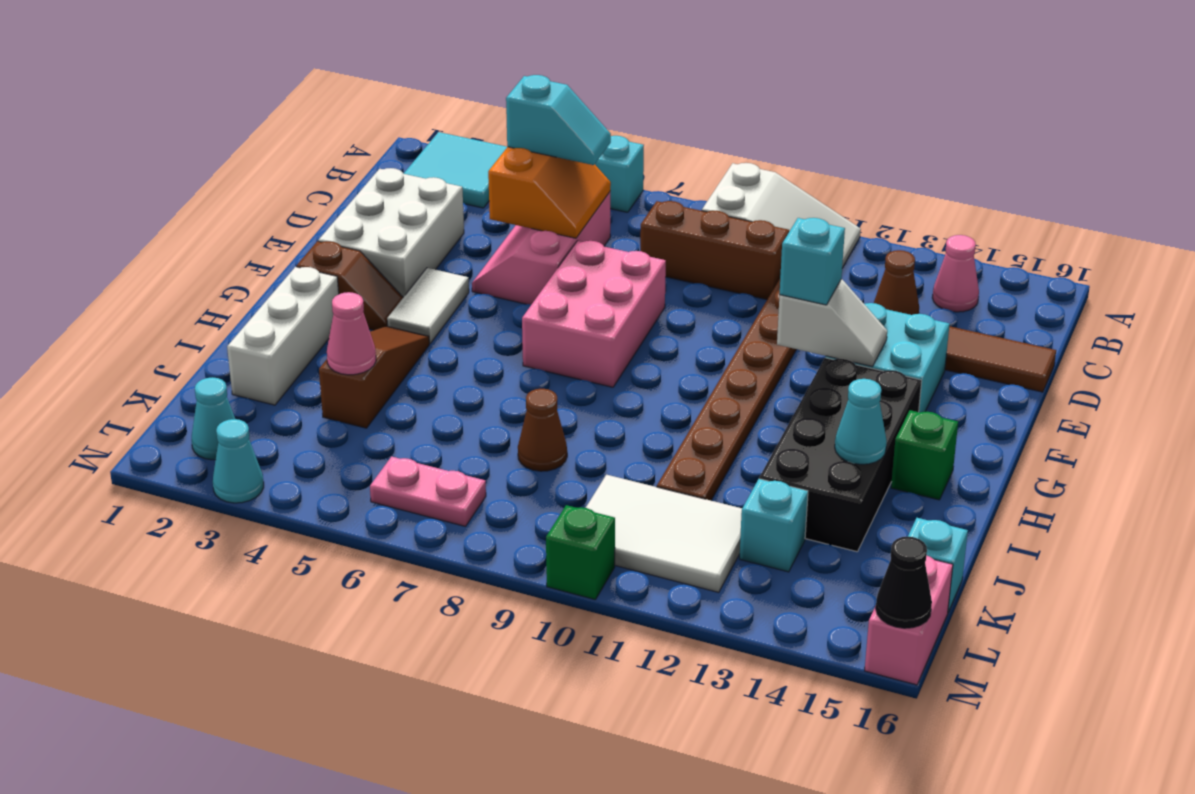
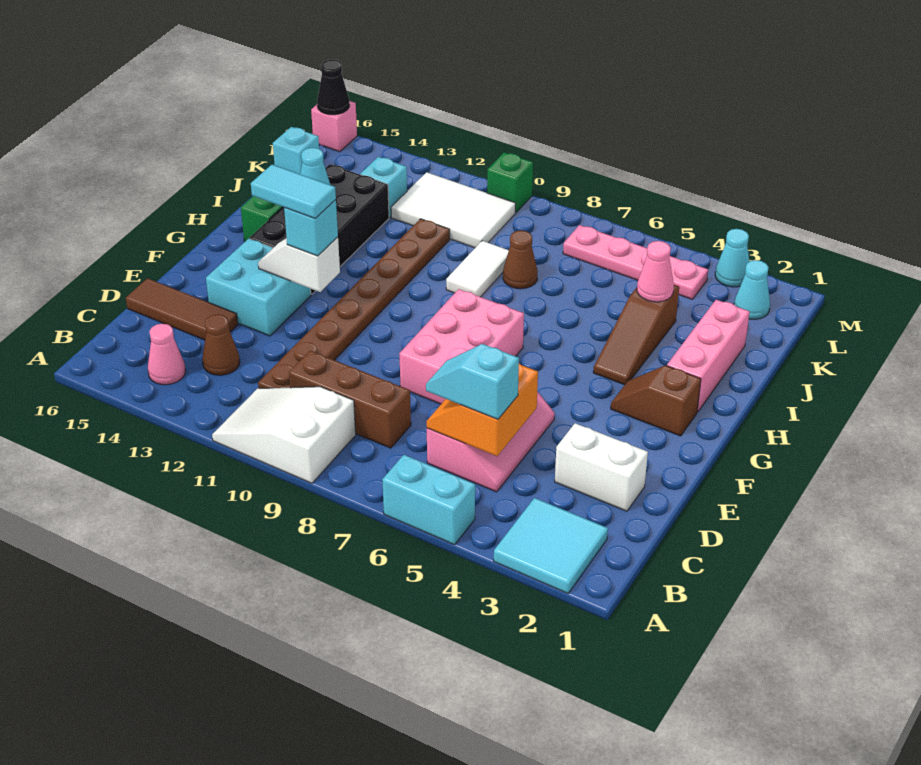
white 2x3 brick [318,168,464,297] -> white 1x2 brick [555,423,648,511]
white 1x2 tile [387,268,469,344] -> white 1x2 tile moved to [446,241,509,297]
none -> cyan 1x2 tile [251,165,336,218]
white 1x3 brick [227,267,339,405] -> pink 1x3 brick [667,300,750,412]
pink 1x2 plate [370,457,486,526] -> pink 1x4 plate [563,225,708,299]
pink 1x2 brick [865,556,953,685] -> pink 1x1 brick [311,101,357,152]

